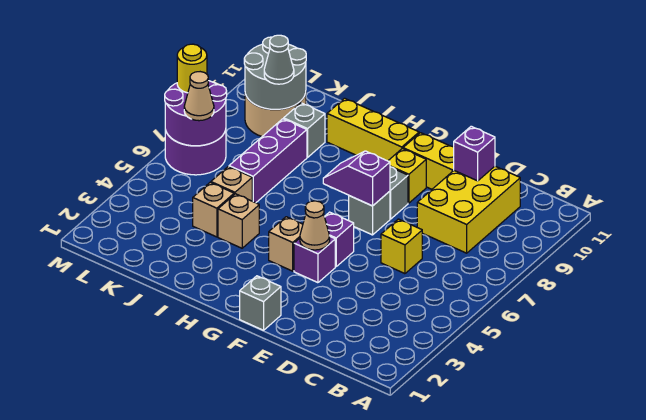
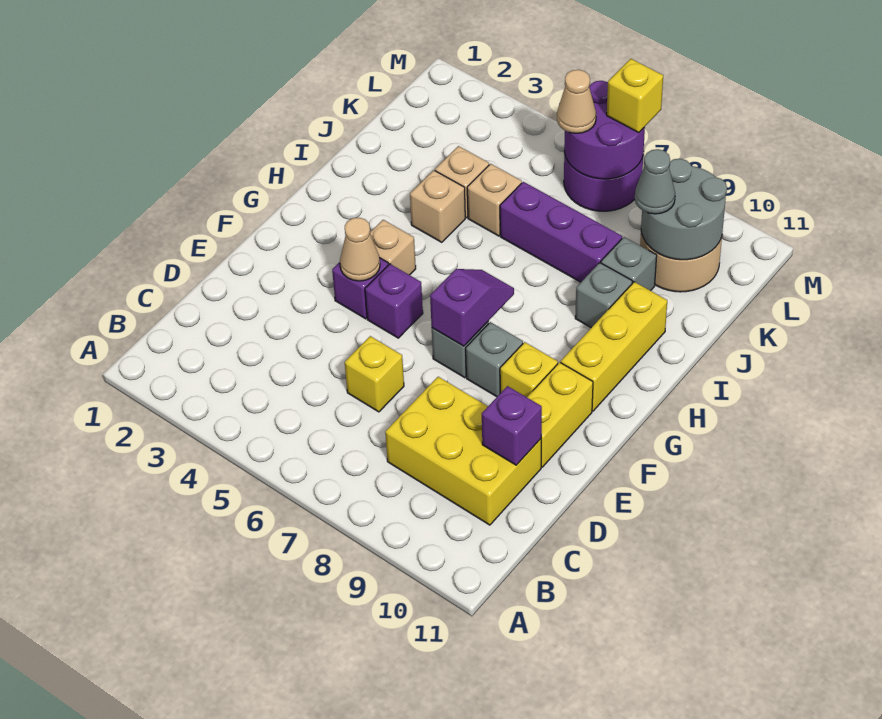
grey 1x1 brick [240,276,281,330] -> grey 1x1 brick moved to [575,263,632,328]
yellow 1x1 round brick [177,44,207,93] -> yellow 1x1 brick [607,59,663,133]

